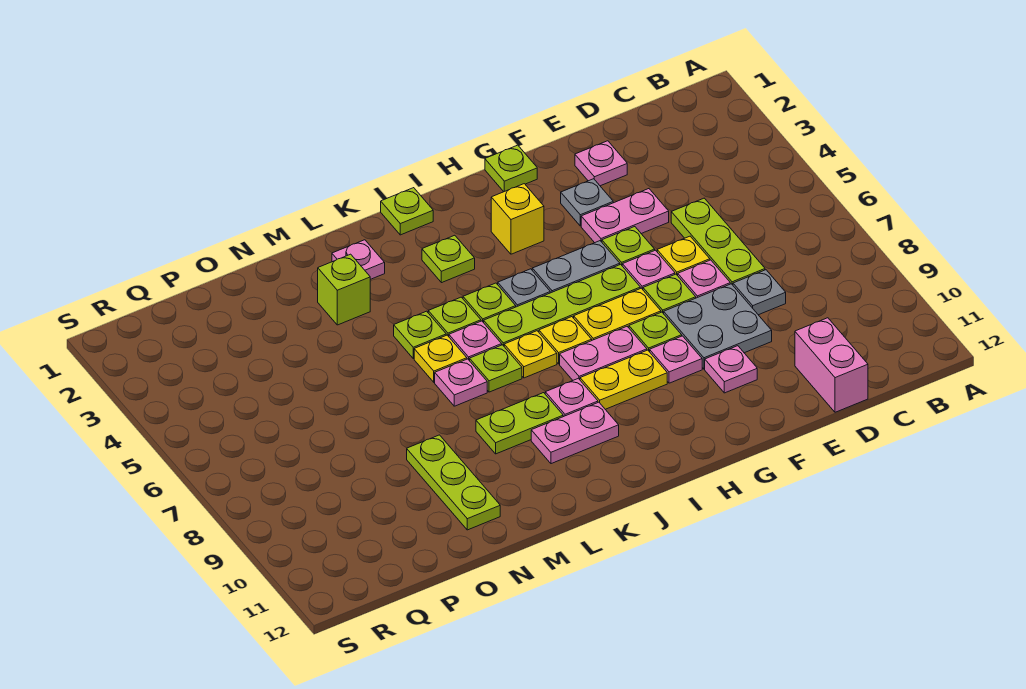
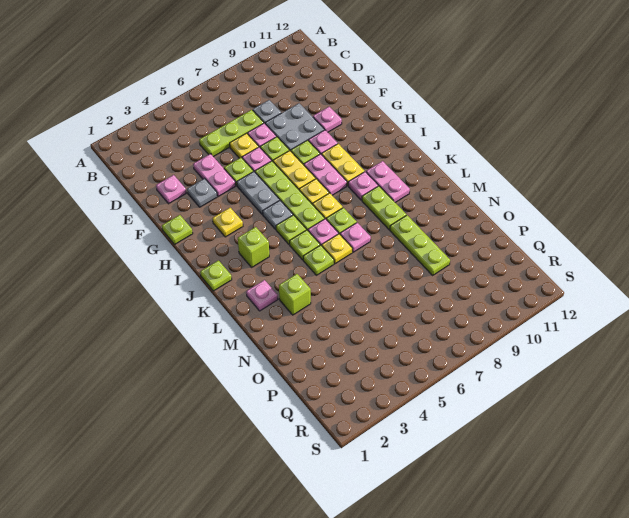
pink 1x2 brick [795,318,868,412] -> none
yellow 1x1 brick [491,184,544,254] -> yellow 1x1 plate [212,208,243,237]
lime 1x1 plate [422,235,475,283] -> lime 1x1 brick [238,227,269,267]
lime 1x3 plate [407,435,500,530] -> lime 1x3 plate turned to [390,215,450,275]

